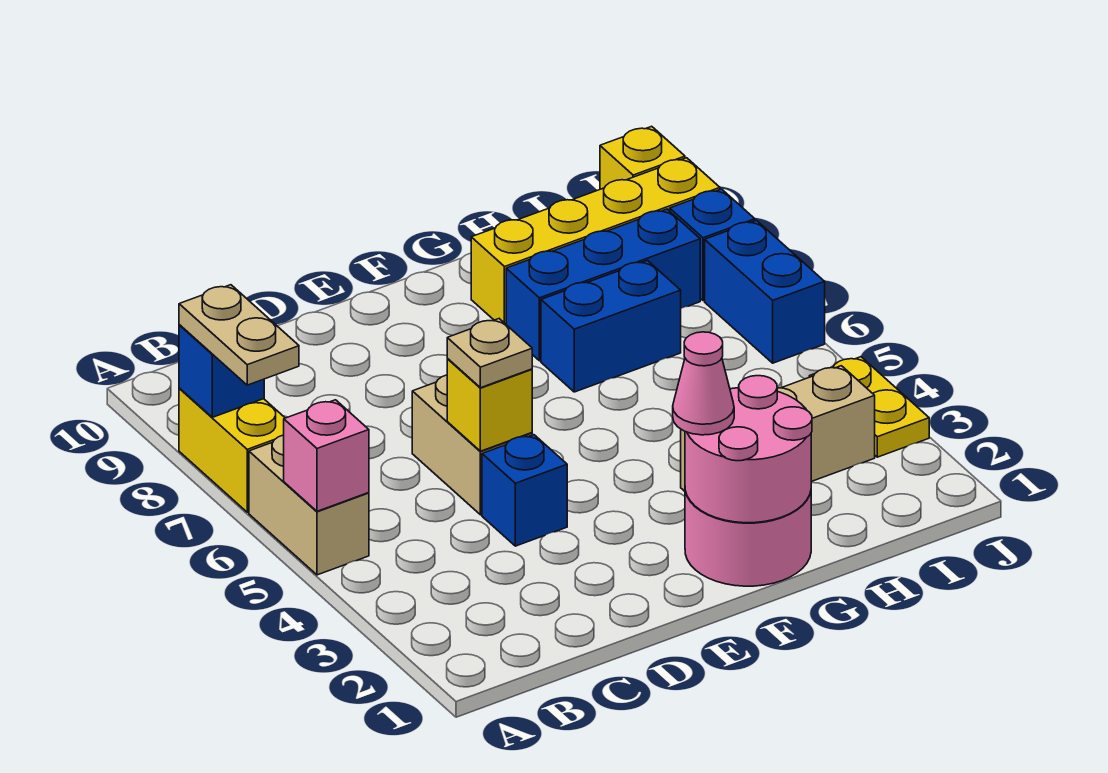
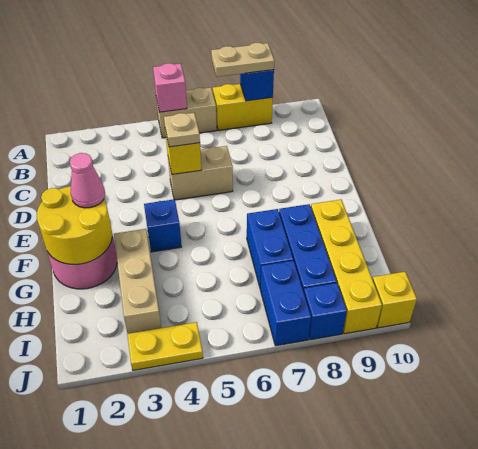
blue 1x1 brick [482,435,567,546] -> blue 1x1 brick moved to [144,199,182,252]
pink 2x2 round brick [685,376,812,523] -> yellow 2x2 round brick [37,186,112,265]
blue 1x2 brick [705,220,825,363] -> blue 1x2 brick turned to [260,260,311,346]

